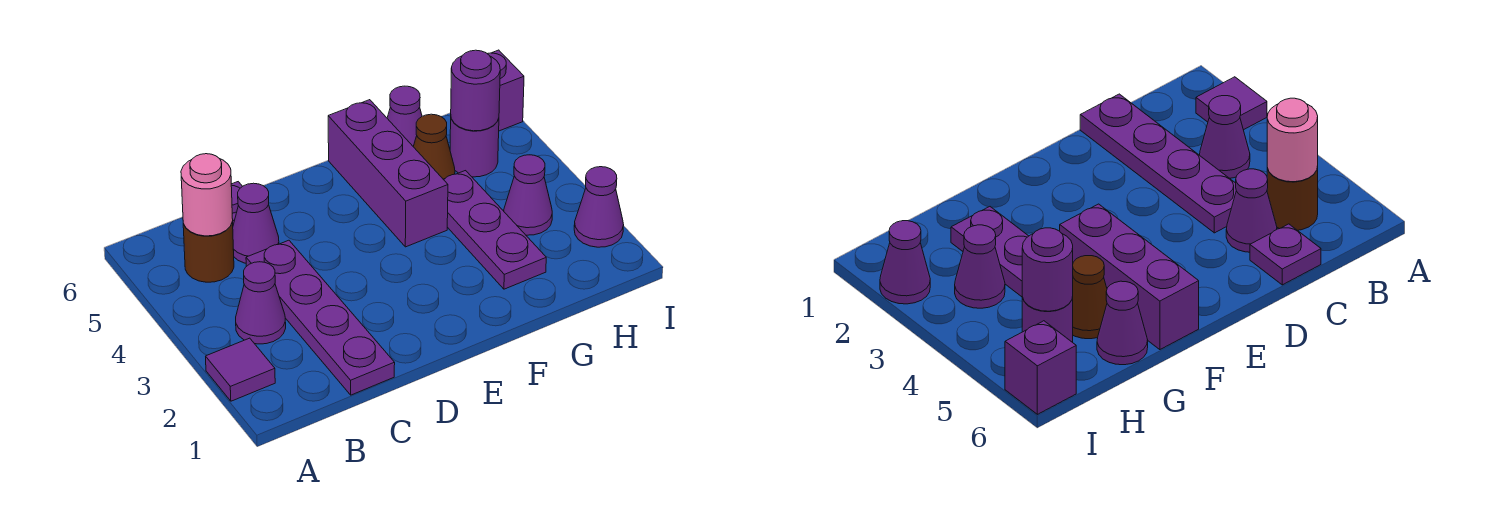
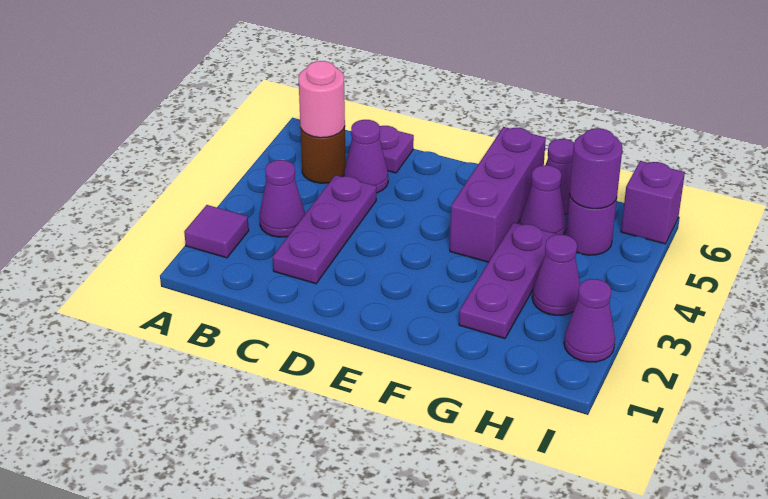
purple 1x4 plate [246,240,395,395] -> purple 1x3 plate [273,175,376,284]
brown 1x1 cone [413,114,455,179] -> purple 1x1 cone [520,165,566,235]

